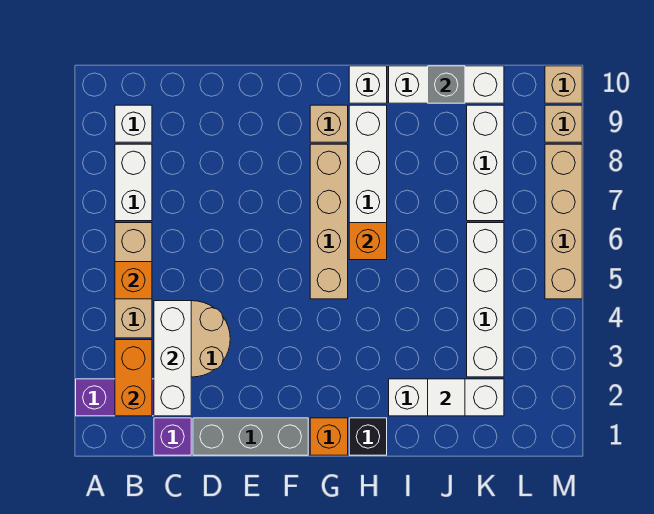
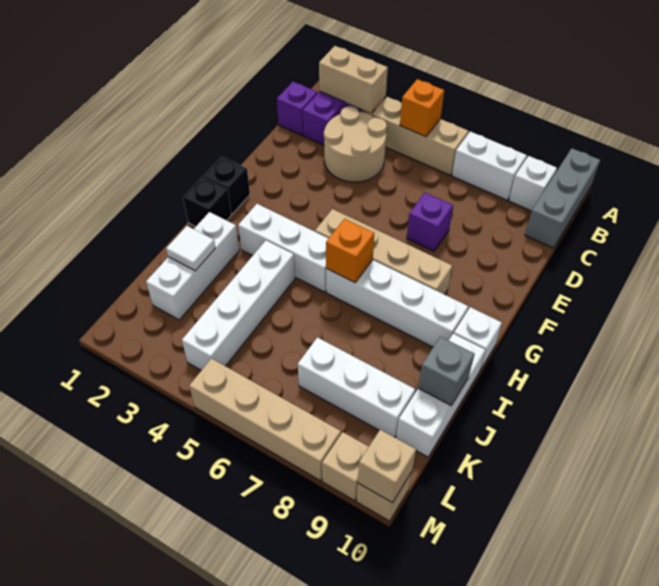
orange 1x2 brick [115,340,152,416] -> tan 1x2 brick [319,46,388,113]
white 1x3 brick [154,301,191,416] -> white 1x3 brick moved to [238,204,329,292]
grey 1x3 brick [193,418,308,455] -> grey 1x3 brick moved to [525,148,600,248]
none -> purple 1x1 brick [407,193,453,251]
orange 1x1 brick [310,418,348,455] -> black 1x1 brick [203,157,250,214]
tan 1x1 brick [310,105,348,142] -> tan 1x1 brick moved to [358,430,416,503]
white 1x4 brick [467,223,504,377] -> white 1x4 brick turned to [182,240,295,370]

